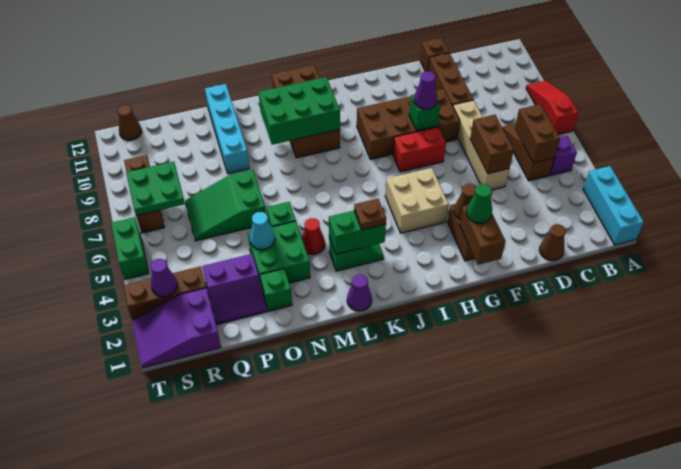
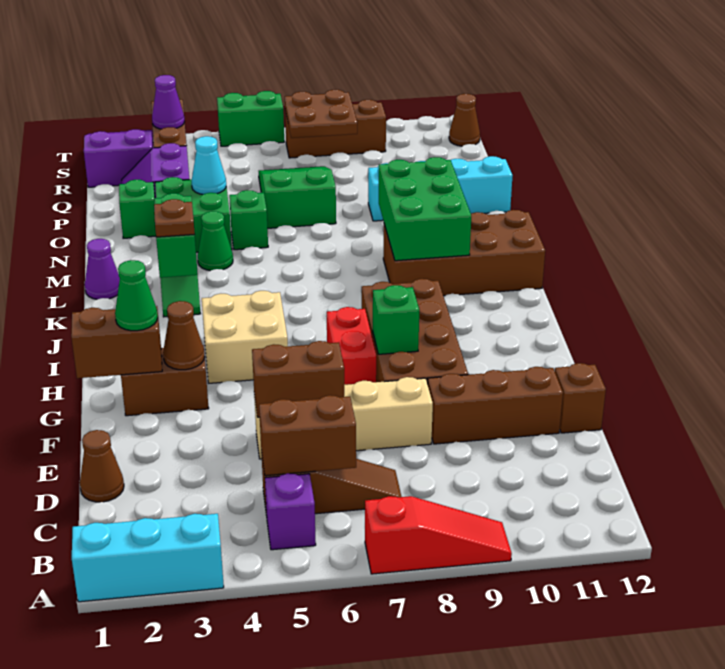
purple 1x1 cone [414,71,437,109] -> none
red 1x1 cone [302,218,325,255] -> green 1x1 cone [198,211,233,271]
green 2x2 plate [126,162,185,216] -> brown 2x2 plate [285,90,357,138]

